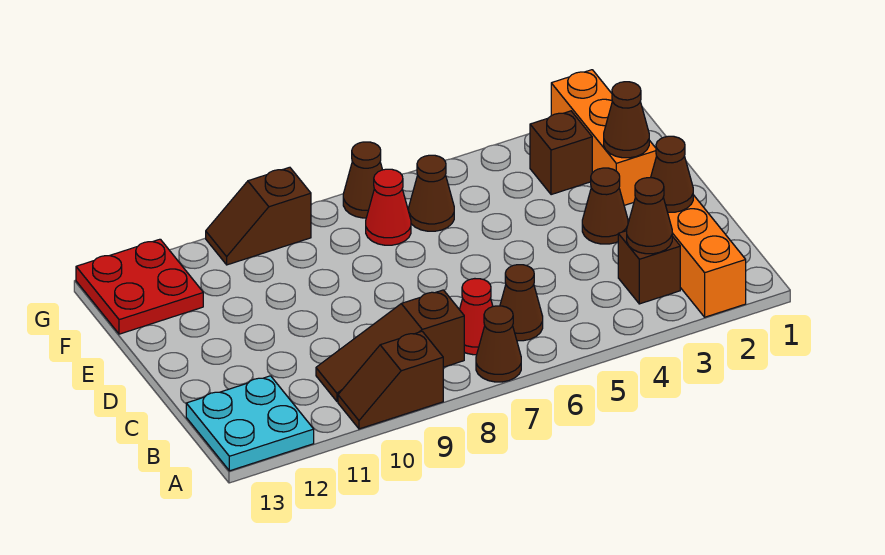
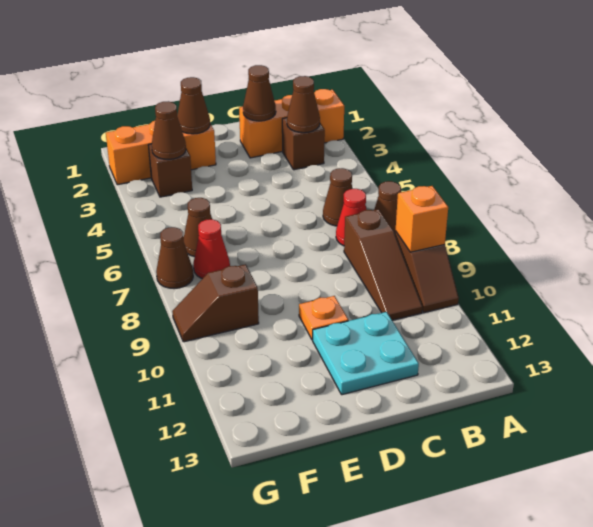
none -> orange 1x1 brick [396,186,448,252]
cyan 2x2 plate [186,376,314,471] -> cyan 2x2 plate moved to [313,312,419,395]
brown 1x1 cone [582,168,628,244] -> brown 1x1 cone moved to [152,101,186,159]
none -> orange 1x1 plate [299,296,348,340]
red 2x2 plate [76,239,203,334] -> none
brown 1x2 slope [206,167,311,265] -> brown 1x2 slope turned to [172,264,259,342]

